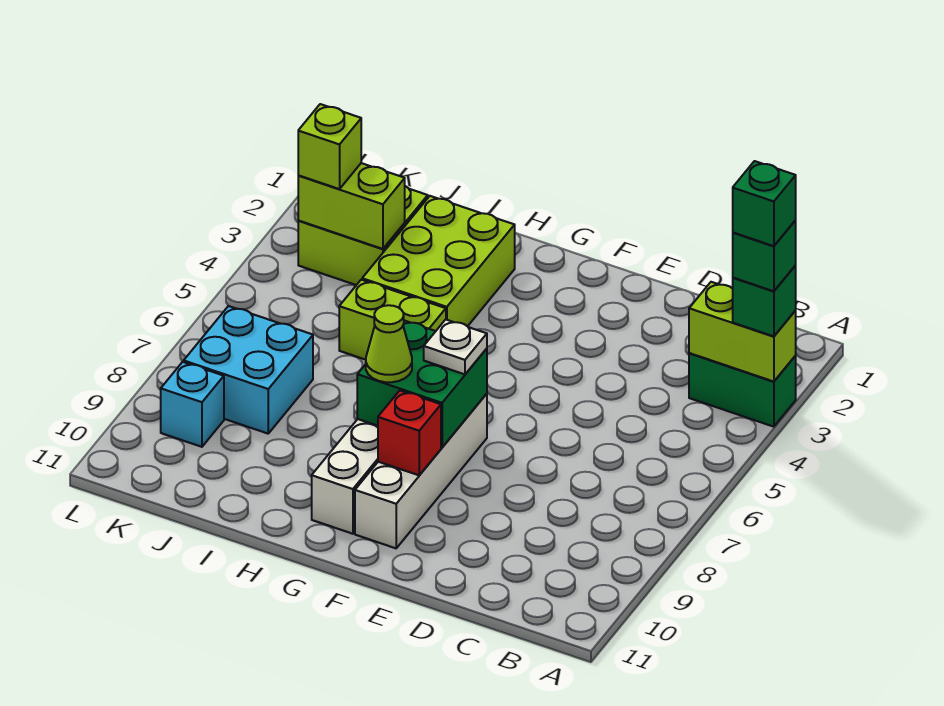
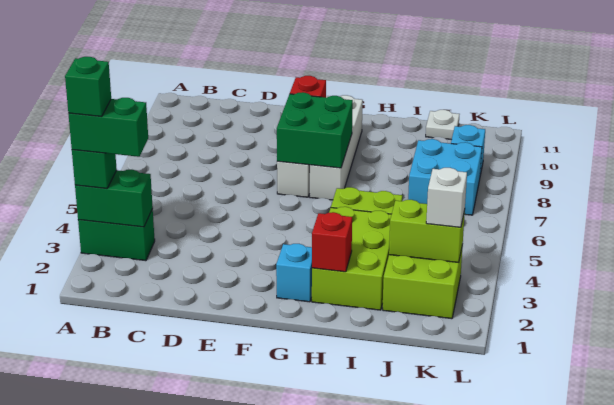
lime 1x2 brick [689,282,796,382] -> green 1x2 brick [75,169,153,227]
green 1x1 brick [733,220,796,291] -> green 1x2 brick [68,98,148,157]
white 1x1 plate [424,319,487,374] -> white 1x1 plate moved to [426,110,459,140]
none -> cyan 1x1 brick [276,244,312,302]
lime 1x1 cone [366,305,412,382] -> none
none -> red 1x1 brick [312,212,352,272]
lime 1x1 brick [298,104,361,189] -> white 1x1 brick [426,168,467,227]

